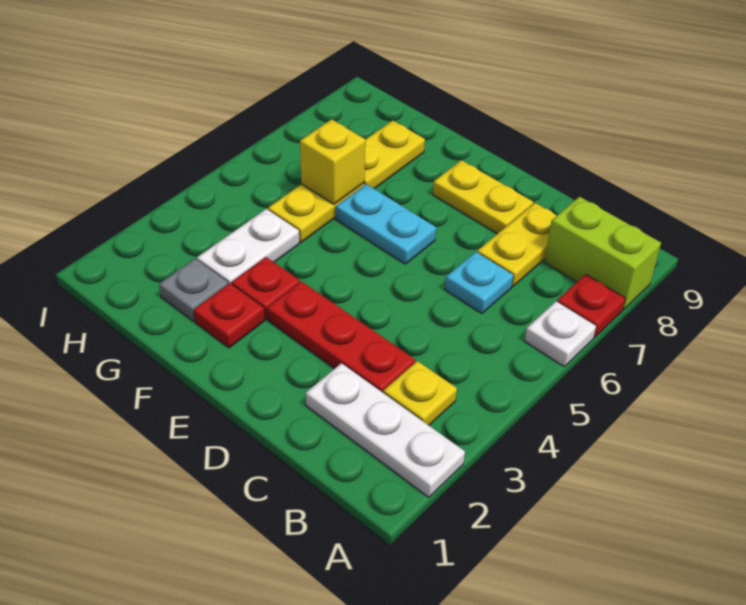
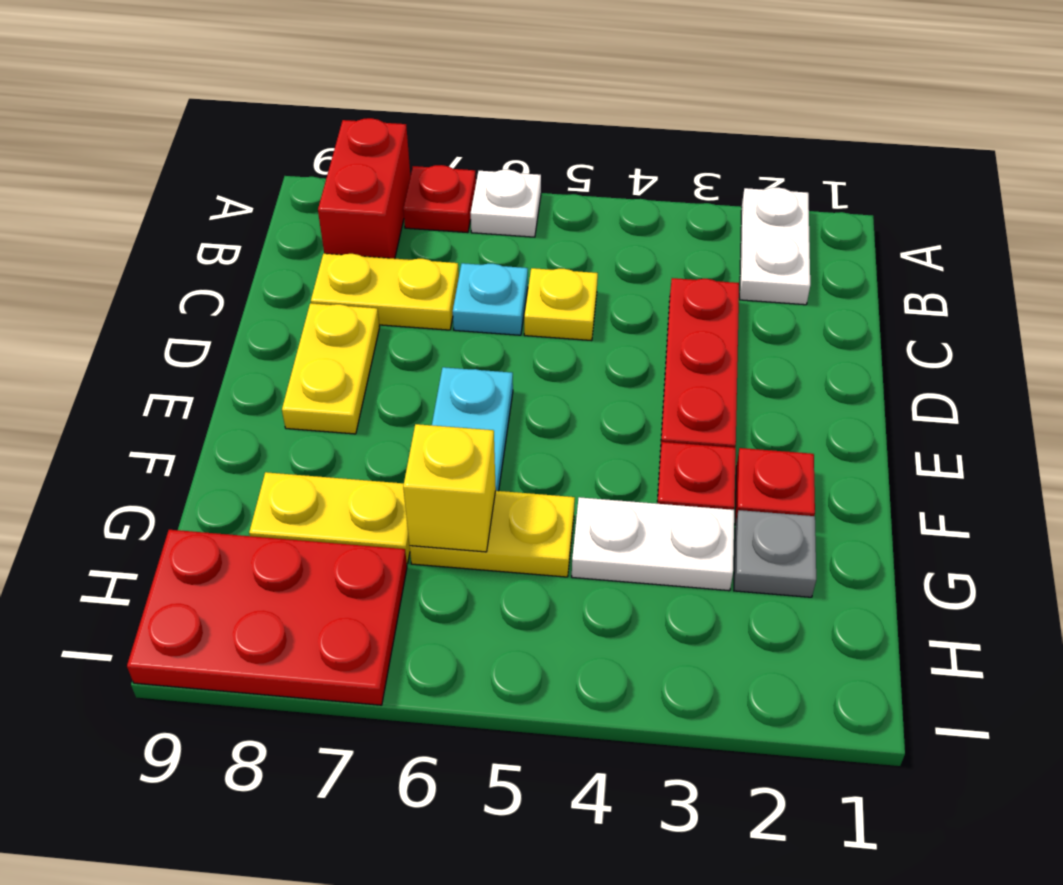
white 1x3 plate [306,363,465,497] -> white 1x2 plate [740,188,810,305]
lime 1x2 brick [544,197,661,310] -> red 1x2 brick [318,118,410,259]
yellow 1x1 plate [383,361,457,425] -> yellow 1x1 plate moved to [524,268,598,341]
none -> red 2x3 plate [127,530,407,705]

